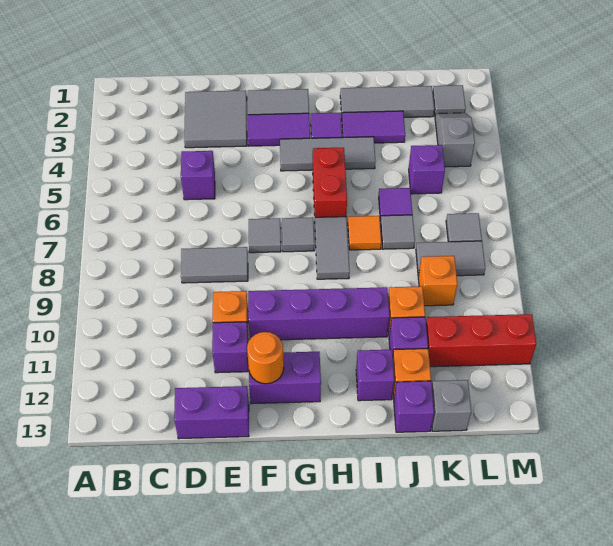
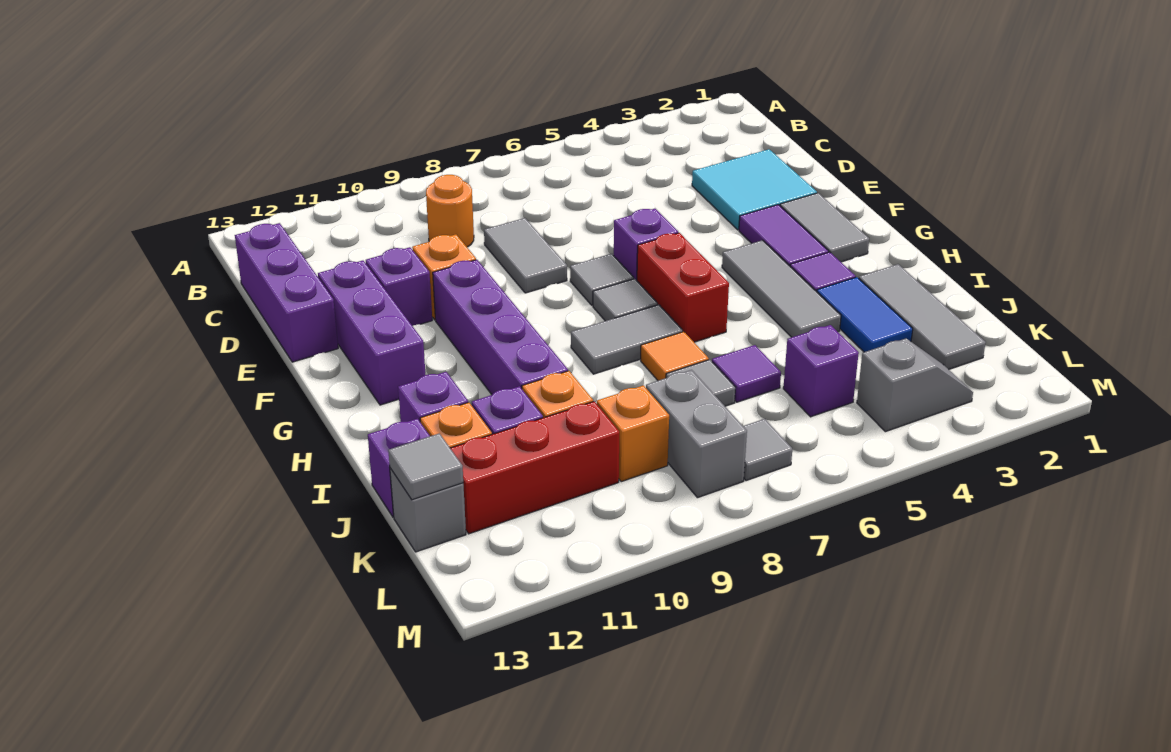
grey 2x2 tile [184,90,247,148] -> cyan 2x2 tile [692,149,817,230]
purple 1x1 brick [181,151,215,200] -> purple 1x1 brick moved to [614,209,678,280]
purple 1x2 brick [174,386,249,439] -> purple 1x3 brick [235,223,338,362]
purple 1x2 brick [249,352,321,404] -> purple 1x3 brick [318,261,425,405]
orange 1x1 round brick [247,332,284,384] -> orange 1x1 round brick moved to [426,175,474,247]
red 1x2 brick [313,148,347,217] -> red 1x2 brick turned to [637,233,729,342]
purple 1x2 tile [342,111,405,143] -> blue 1x2 tile [817,277,913,352]
grey 1x2 tile [416,241,485,276] -> grey 1x2 brick [646,370,747,498]
red 1x3 brick [426,314,536,367] -> red 1x3 brick turned to [450,401,619,534]
grey 1x1 tile [433,85,466,114] -> grey 1x1 tile moved to [388,433,463,500]

